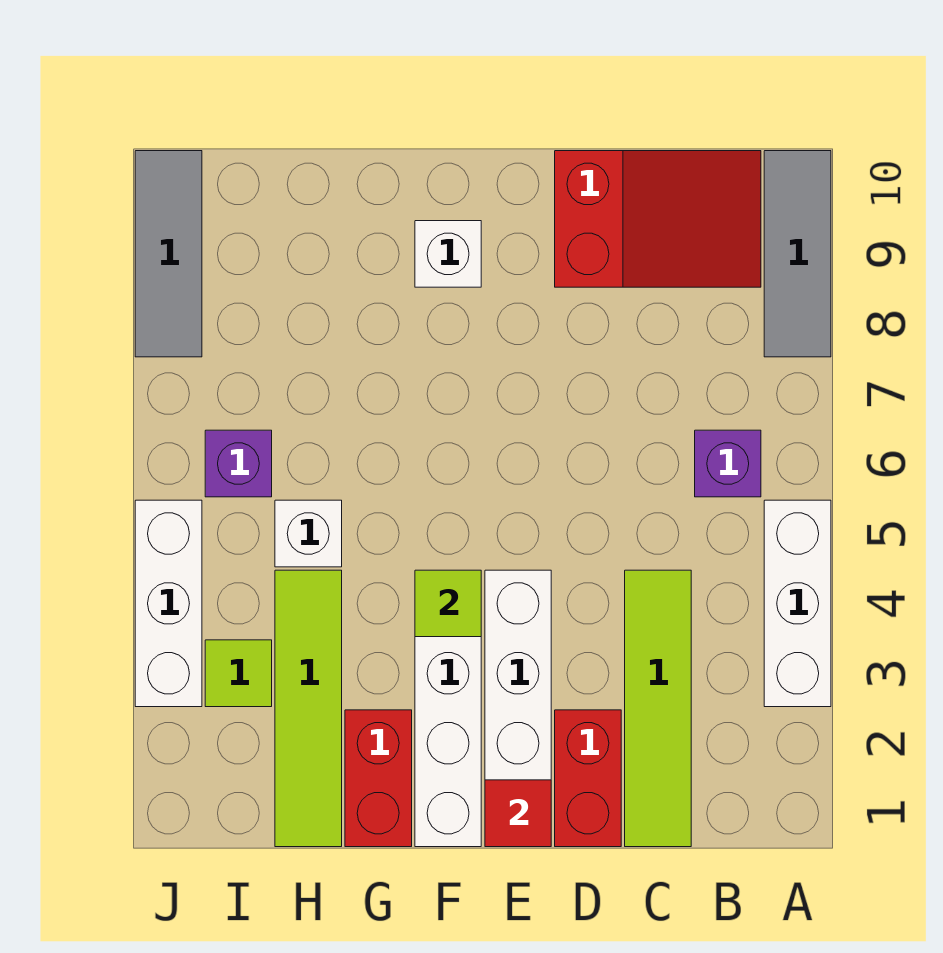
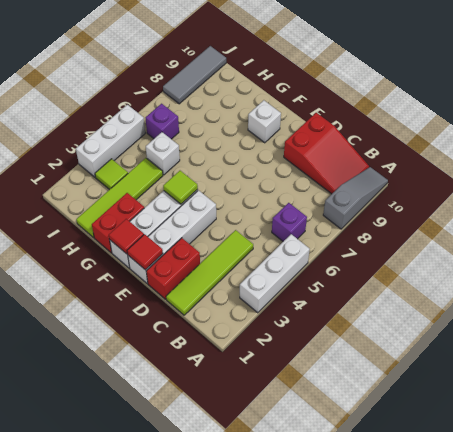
grey 1x3 tile [764,151,831,357] -> grey 1x3 slope [323,167,388,229]
none -> red 1x1 tile [109,219,144,254]

